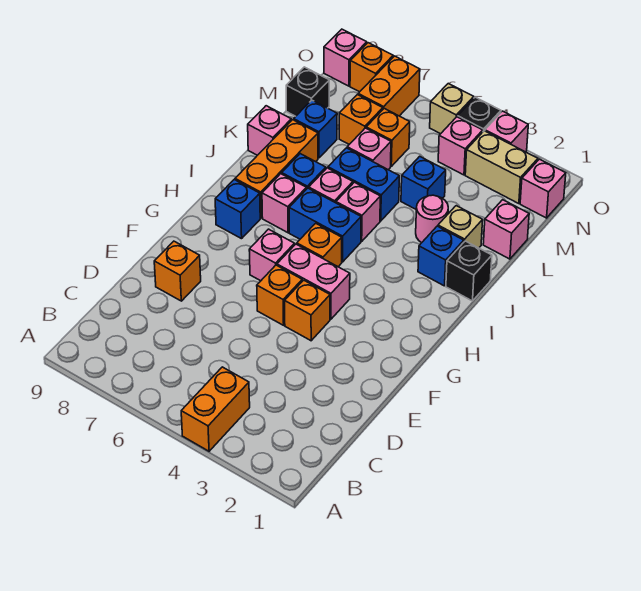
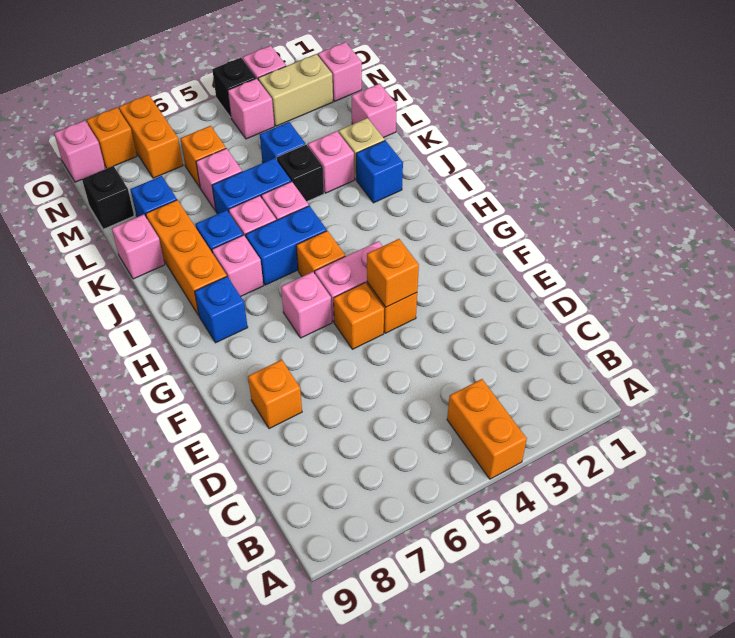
black 1x1 brick [446,241,492,301] -> black 1x1 brick moved to [276,144,324,202]
pink 1x1 round brick [416,195,448,243] -> pink 1x1 brick [308,131,354,193]
orange 1x1 brick [339,95,383,144] -> orange 1x1 brick moved to [367,239,419,307]
tan 1x1 brick [430,84,474,134] -> none

